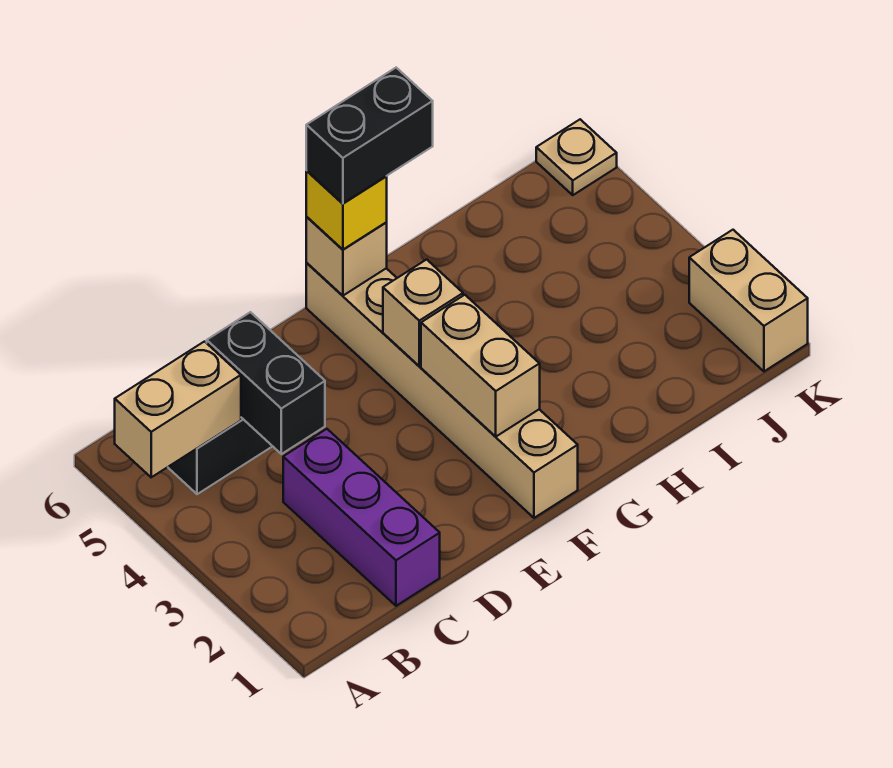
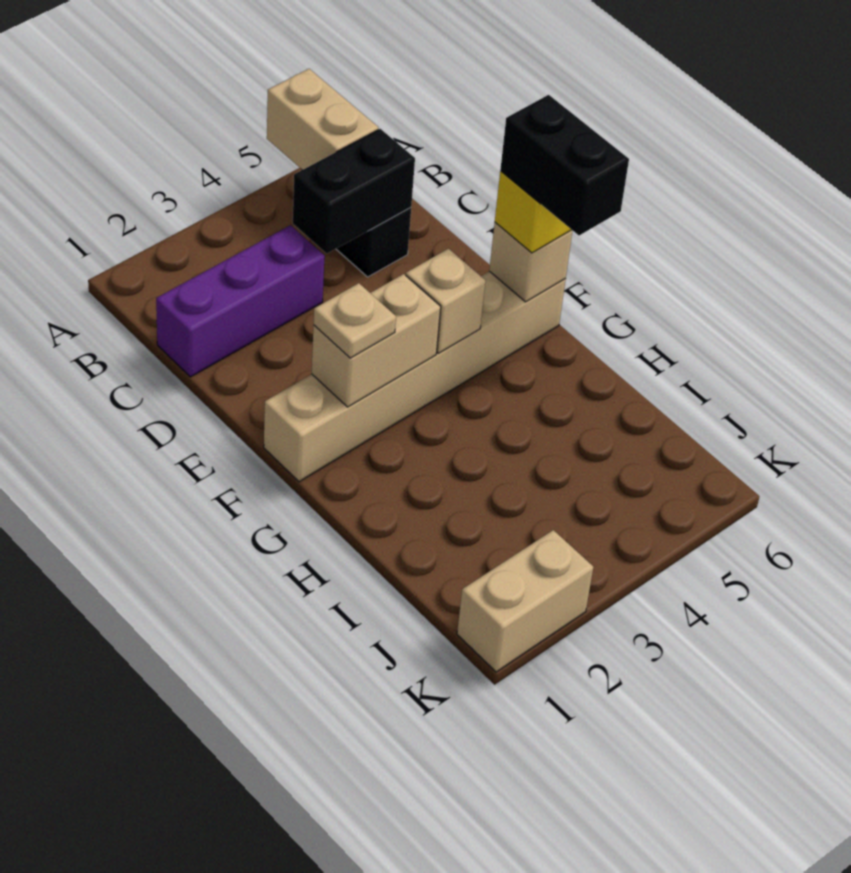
tan 1x1 plate [536,119,617,195] -> tan 1x1 plate moved to [314,283,396,358]

